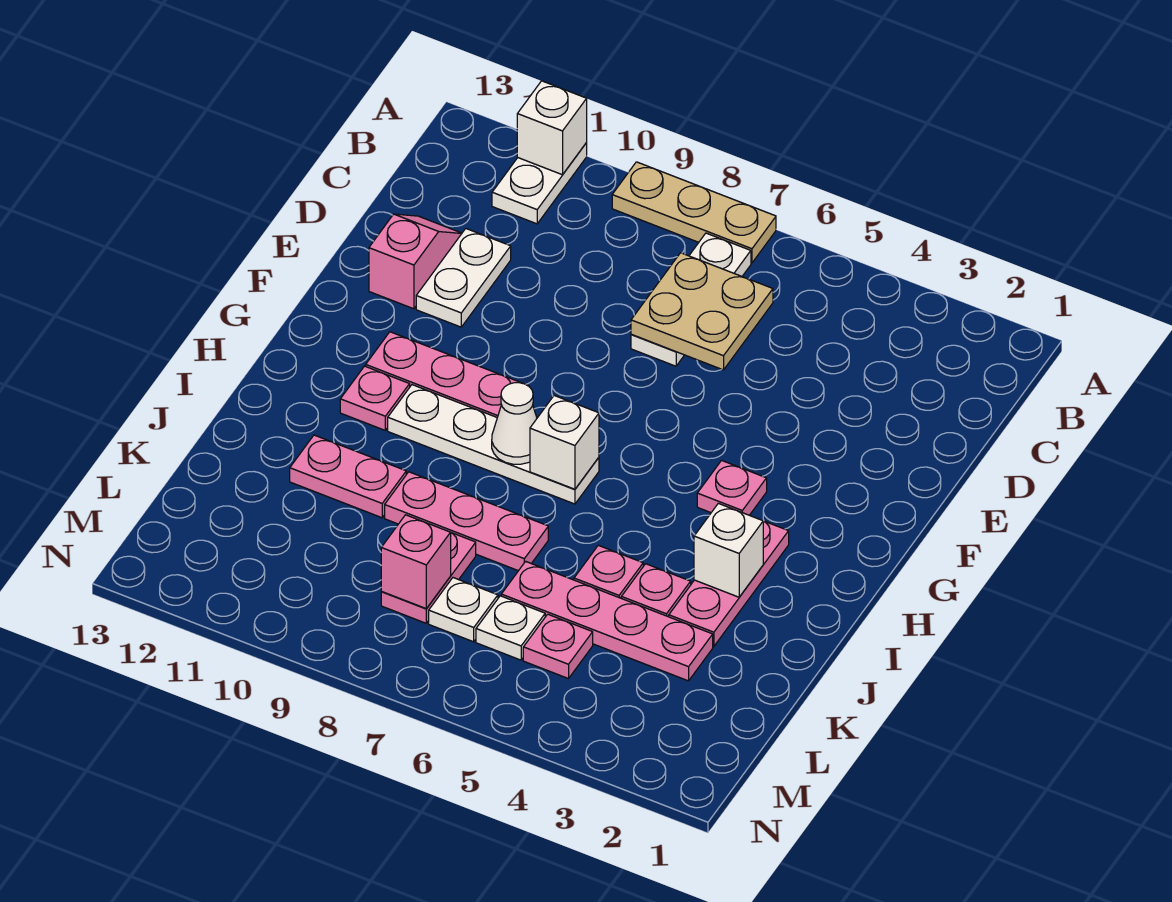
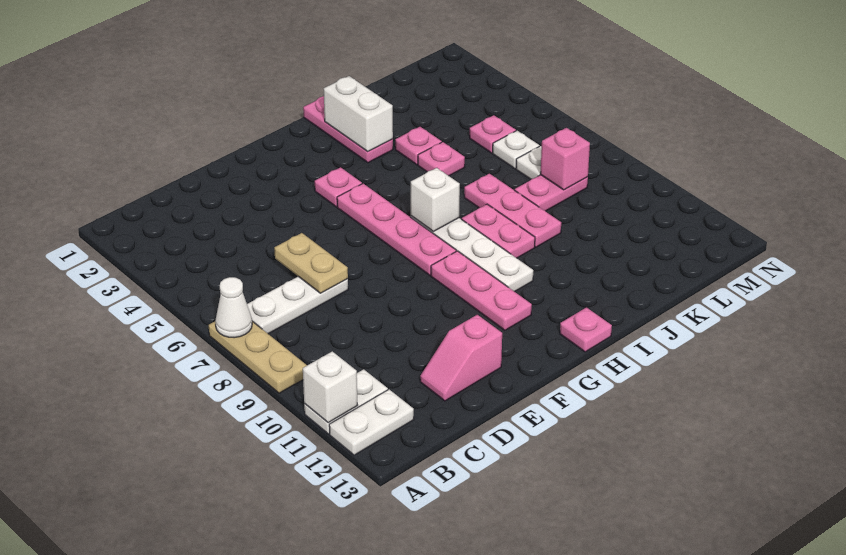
tan 2x2 plate [631,253,773,370] -> tan 1x2 plate [274,233,348,293]
white 1x2 plate [416,229,511,327] -> white 1x2 plate moved to [329,390,414,455]
pink 1x3 plate [669,521,789,646] -> pink 1x3 plate turned to [303,96,393,163]
white 1x1 cone [492,383,537,464] -> white 1x1 cone moved to [215,277,252,338]
pink 1x1 plate [340,366,410,430] -> pink 1x1 plate moved to [560,307,612,352]
white 1x1 brick [694,503,763,597] -> white 1x2 brick [324,76,393,152]
pink 1x2 plate [290,435,406,518] -> pink 1x2 plate moved to [462,204,535,258]
pink 1x4 plate [501,561,713,681] -> pink 1x4 plate moved to [337,184,456,275]

